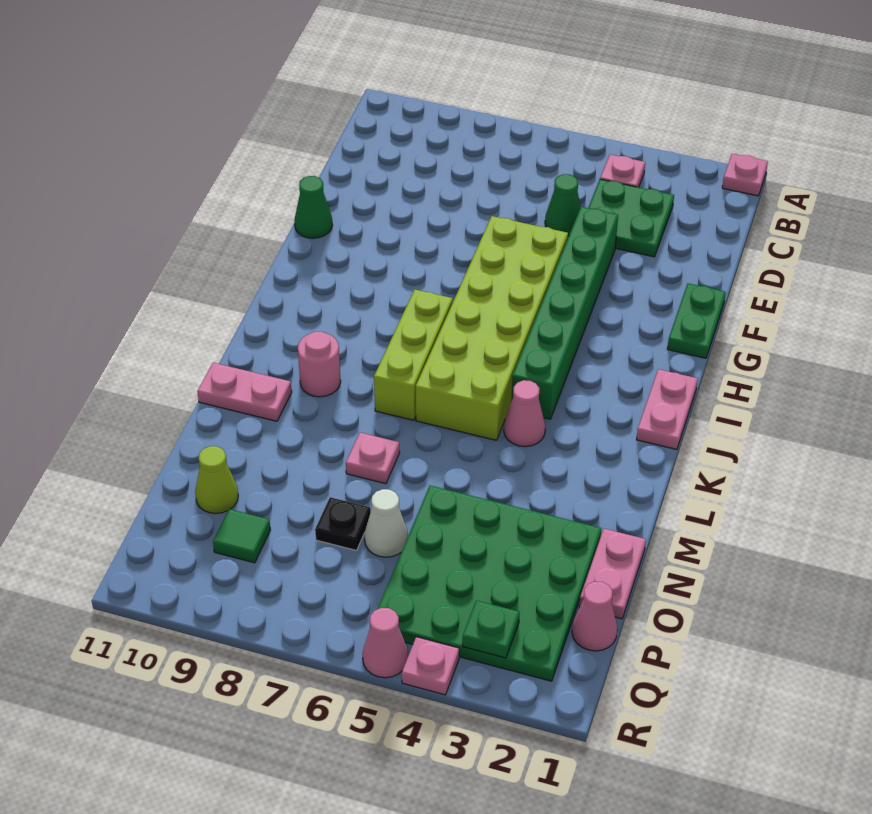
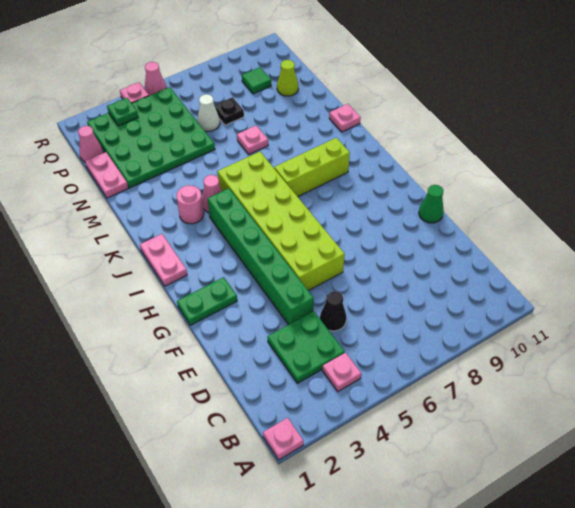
green 1x1 cone [545,174,581,236] -> black 1x1 cone [320,291,347,331]
green 1x2 plate [667,283,726,358] -> green 1x2 plate turned to [177,277,237,325]
lime 1x3 brick [374,290,453,420] -> lime 1x3 brick turned to [274,138,350,197]
pink 1x1 round brick [298,332,341,397] -> pink 1x1 round brick moved to [177,185,204,224]
pink 1x2 plate [197,363,292,421] -> pink 1x1 plate [329,104,361,132]

